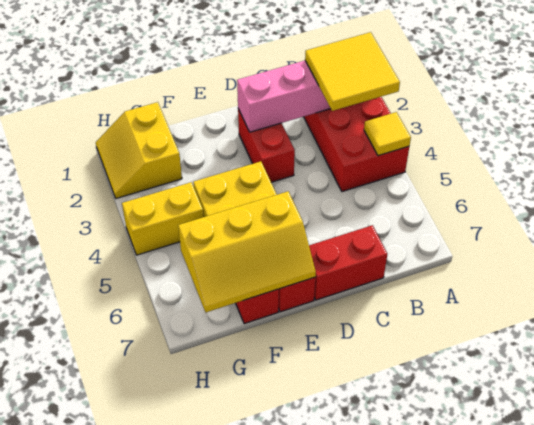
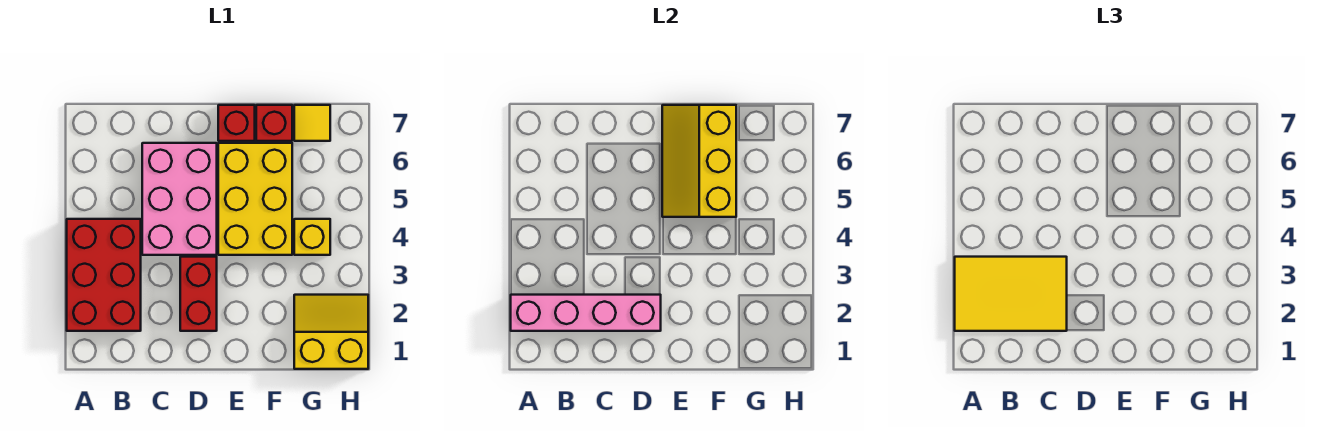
yellow 2x2 tile [305,32,400,111] -> yellow 2x3 tile [955,257,1067,331]
yellow 1x1 tile [364,112,411,156] -> yellow 1x1 tile moved to [294,105,330,141]
none -> pink 2x3 brick [142,143,217,255]
red 1x2 brick [309,225,387,300] -> none
yellow 2x3 slope [178,192,316,312] -> yellow 2x3 slope turned to [662,105,736,217]
yellow 2x2 slope [96,102,182,199] -> yellow 2x2 slope turned to [294,295,368,369]
yellow 1x2 brick [122,182,204,255] -> yellow 1x1 brick [294,219,330,255]

